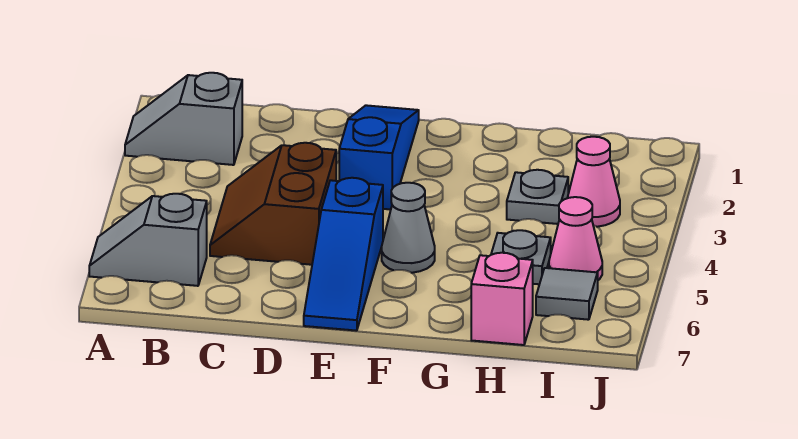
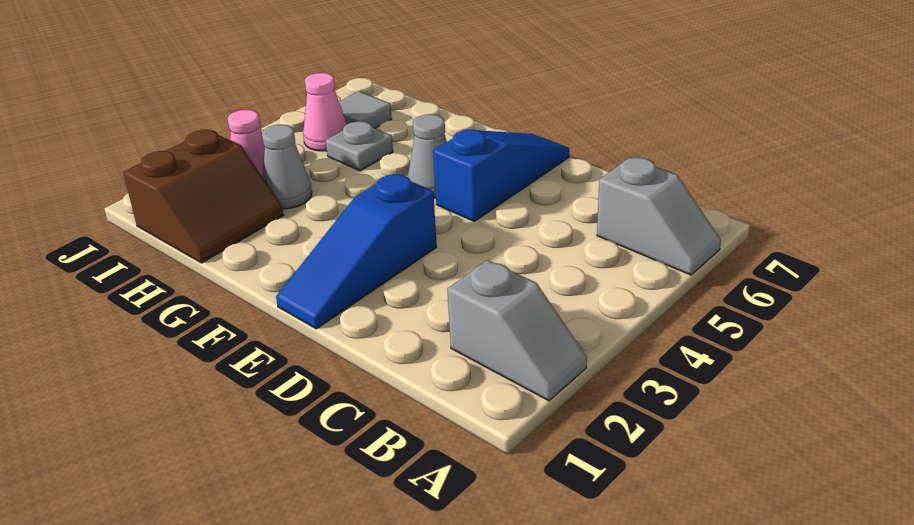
brown 2x2 slope [210,143,336,265] -> brown 2x2 slope moved to [123,130,283,263]
grey 1x1 plate [507,170,568,224] -> grey 1x1 cone [262,125,312,209]
pink 1x1 brick [471,253,533,345] -> none

